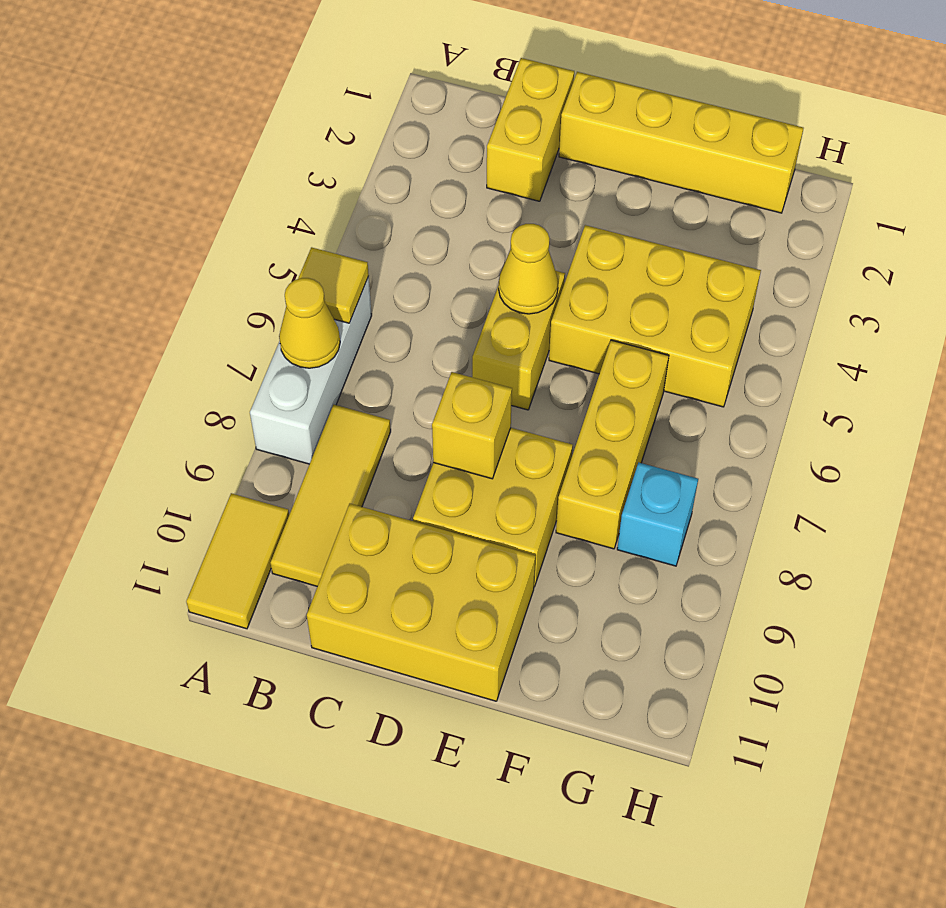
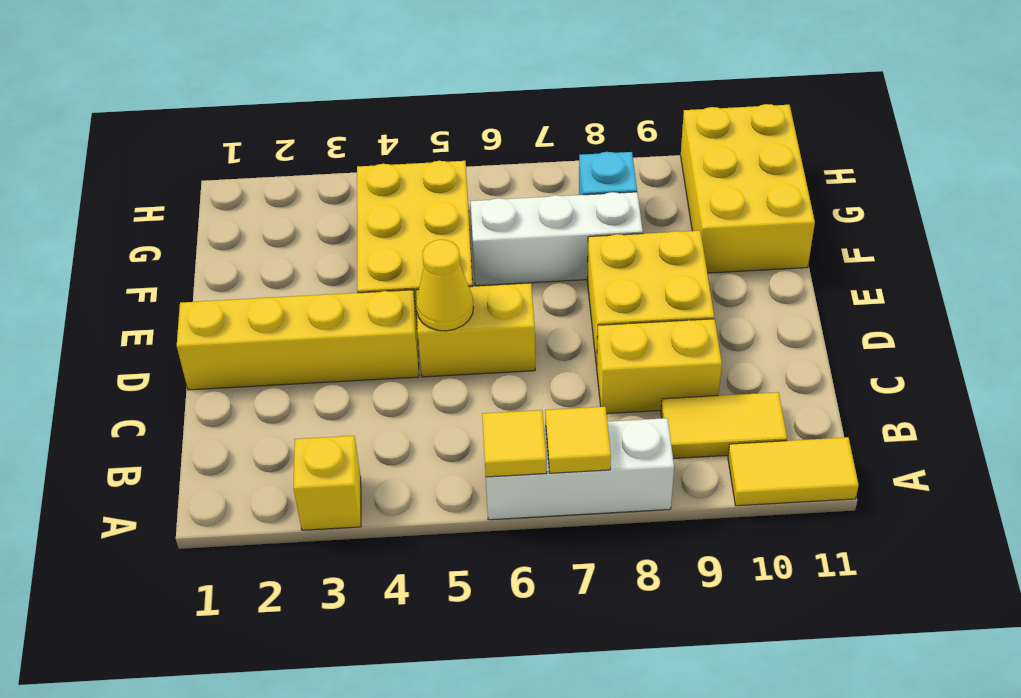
yellow 1x1 cone [279,278,340,368] -> yellow 1x1 tile [545,407,611,473]
yellow 1x3 tile [271,405,391,586] -> yellow 1x2 tile [661,392,787,459]
yellow 1x2 brick [487,58,574,201] -> yellow 1x2 brick moved to [597,319,722,414]
yellow 2x3 brick [307,504,536,701] -> yellow 2x3 brick moved to [681,104,815,273]
yellow 1x4 brick [559,72,803,213] -> yellow 1x4 brick turned to [177,290,419,390]
yellow 1x1 brick [432,372,512,479] -> yellow 1x1 brick moved to [293,436,361,530]
yellow 1x3 brick [556,340,669,549] -> white 1x3 brick [471,192,643,286]

